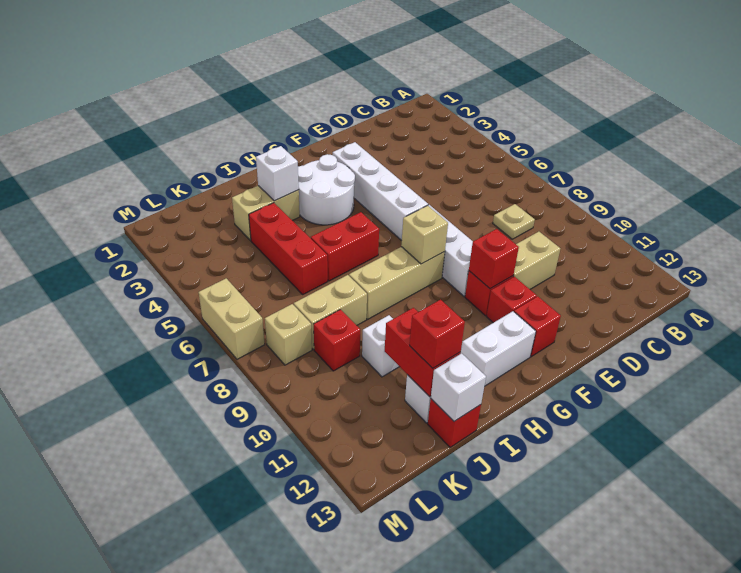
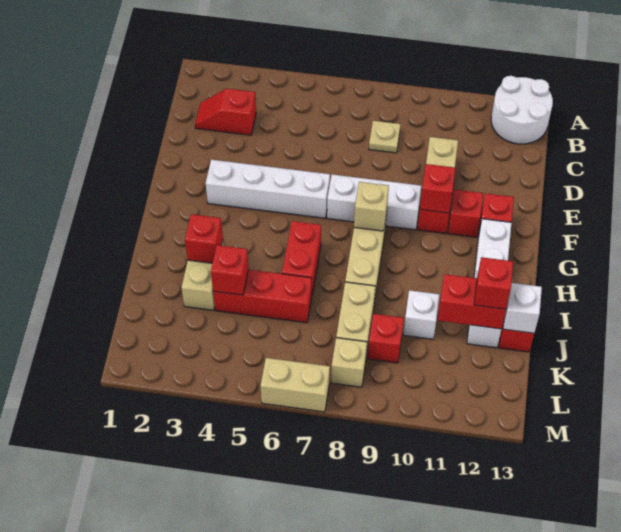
none -> red 1x2 slope [195,89,256,135]
white 2x2 round brick [298,154,355,225] -> white 2x2 round brick moved to [491,76,553,144]
white 1x1 brick [256,146,299,201] -> red 1x1 brick [185,214,223,263]
none -> red 1x1 brick [211,245,249,295]

